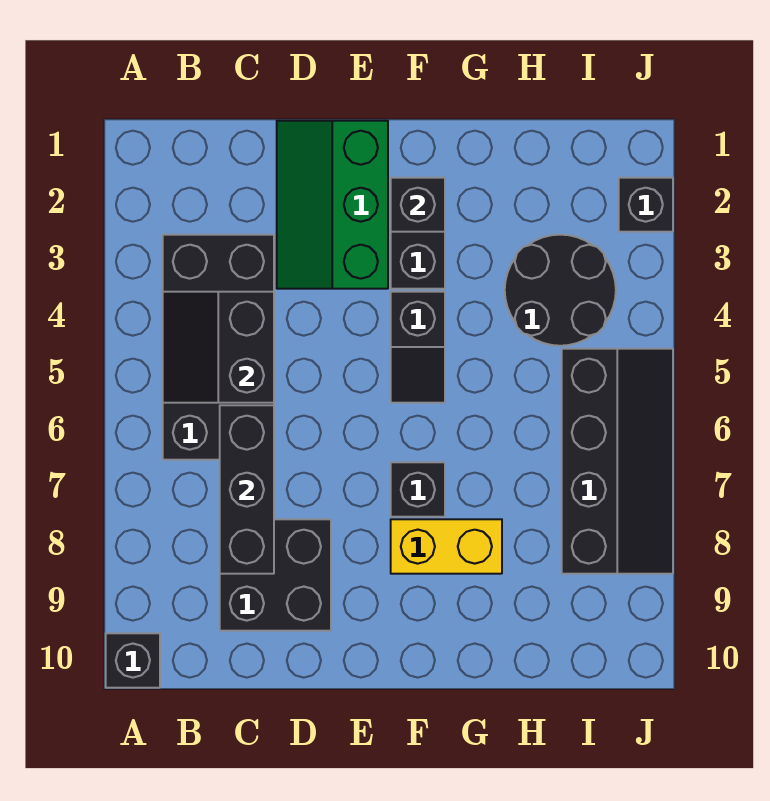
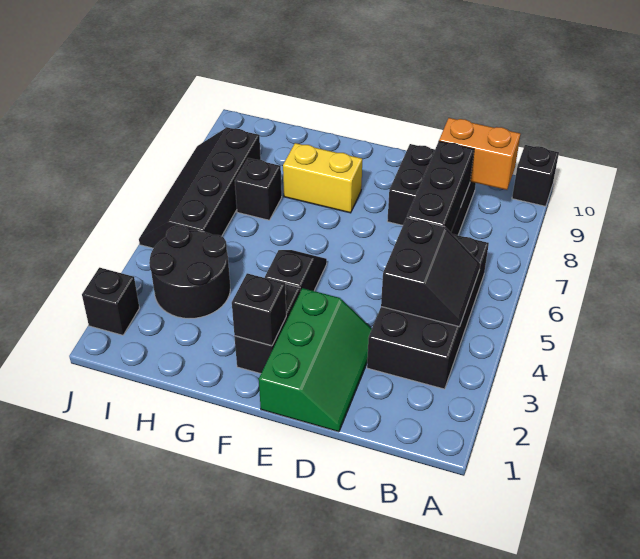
none -> orange 1x2 brick [439,118,520,190]
black 1x1 brick [391,462,445,517] -> black 1x1 brick moved to [235,158,282,220]

